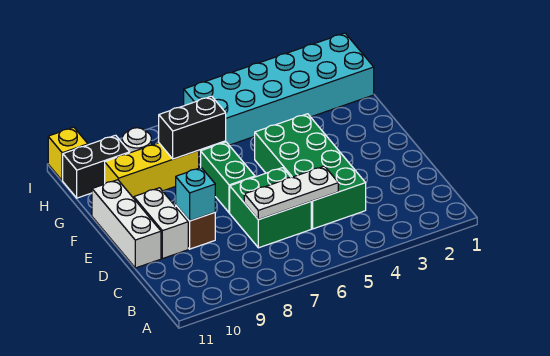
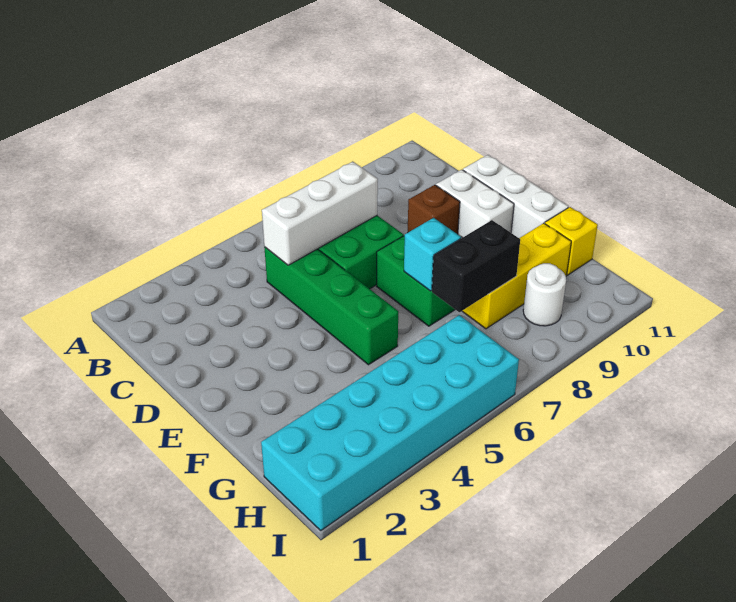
green 2x4 brick [255,114,366,229] -> green 1x4 brick [264,247,398,365]
white 1x3 plate [244,166,338,220] -> white 1x3 brick [262,162,378,265]
cyan 1x1 brick [176,168,215,221] -> cyan 1x1 brick moved to [404,218,461,291]
black 1x2 brick [63,135,130,198] -> none
yellow 1x1 brick [48,127,88,181] -> yellow 1x1 brick moved to [545,207,598,275]

